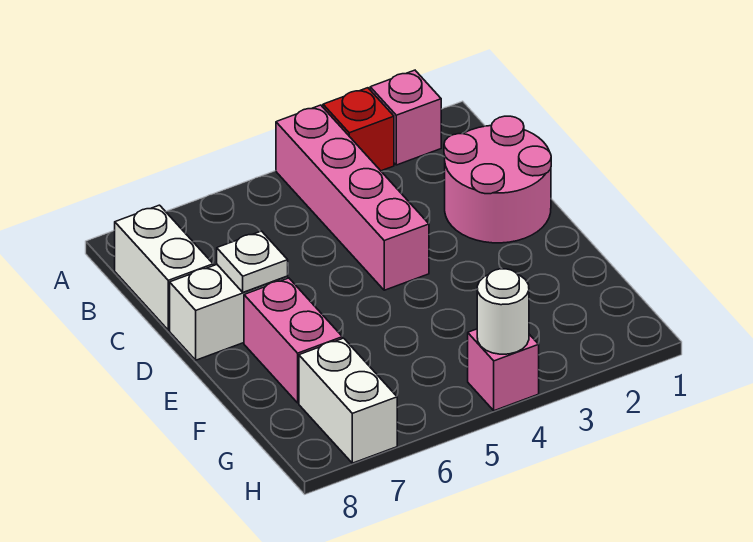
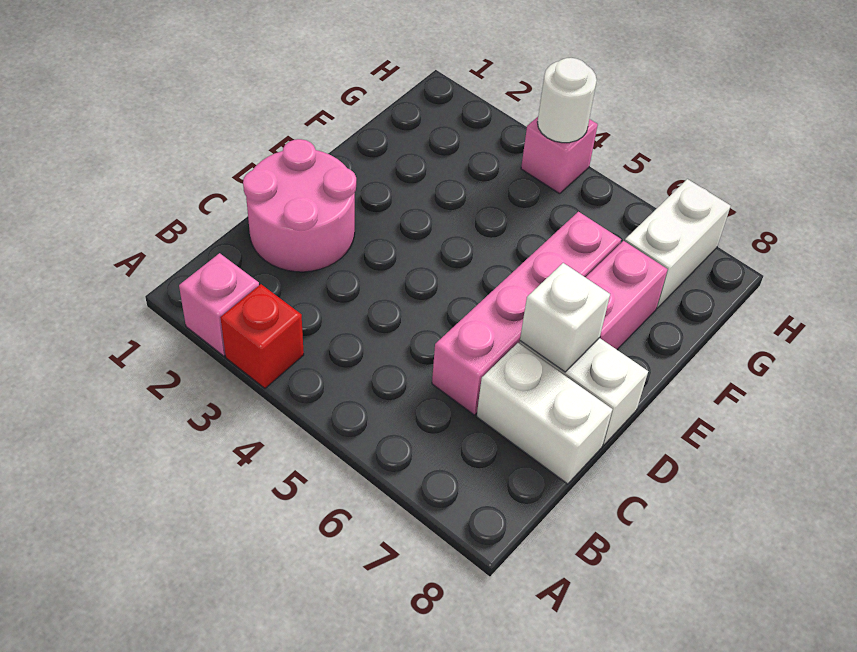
pink 1x4 brick [276,105,429,290] -> pink 1x4 brick moved to [432,212,621,415]
white 1x2 brick [115,205,213,330] -> white 1x2 brick turned to [477,343,612,484]
white 1x1 plate [217,231,288,292] -> white 1x1 brick [520,263,610,372]

